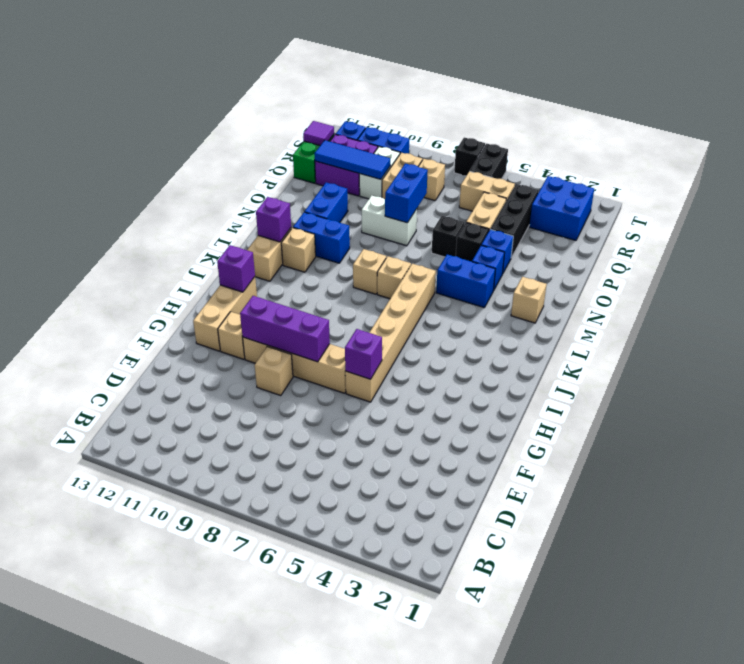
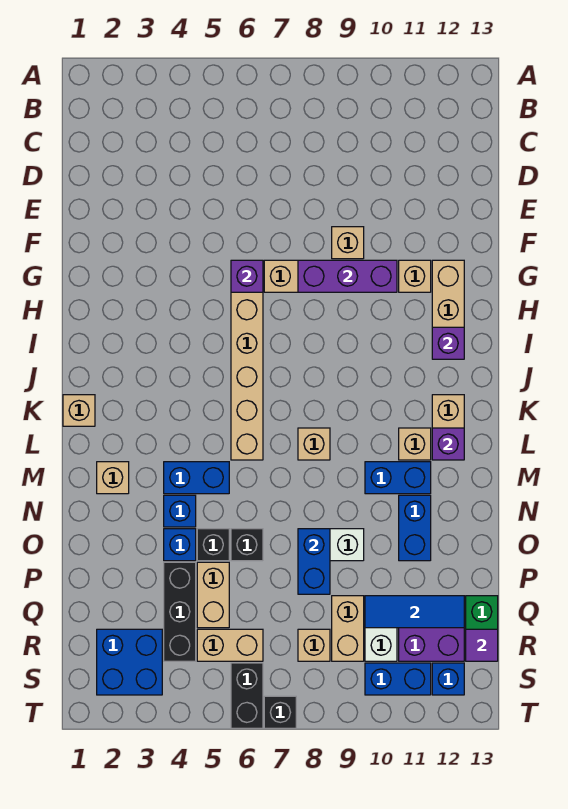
tan 1x1 brick [377,256,411,299] -> tan 1x1 brick moved to [63,395,95,426]

